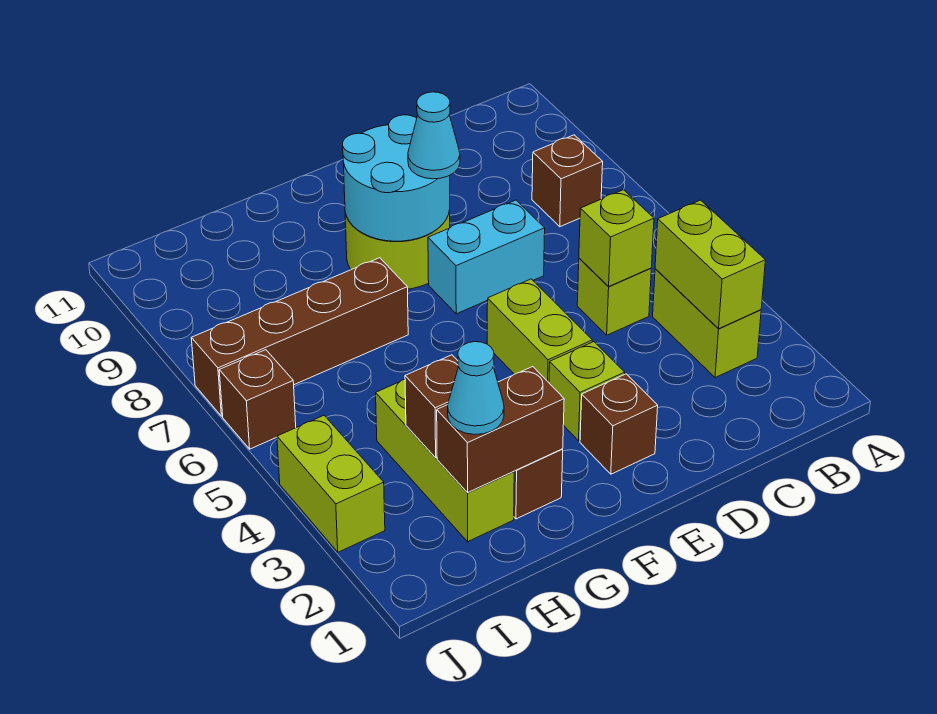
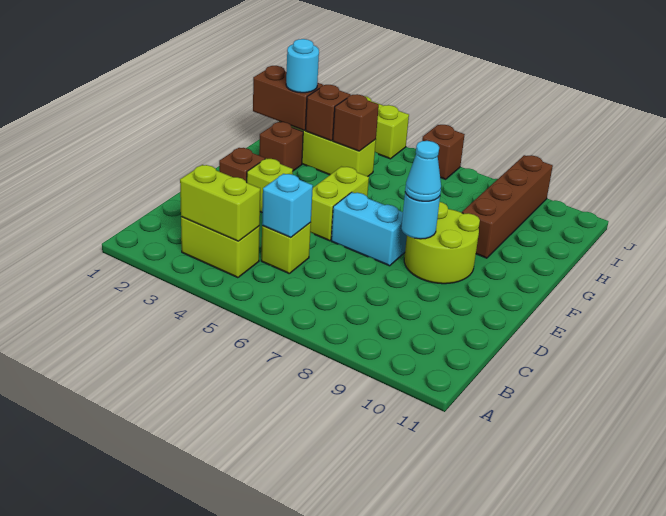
brown 1x1 brick [532,135,603,227] -> brown 1x1 brick moved to [333,94,379,151]
lime 1x1 brick [579,190,654,287] -> cyan 1x1 brick [262,174,313,238]
cyan 1x2 brick [428,200,545,314] -> cyan 1x2 brick turned to [331,192,407,266]
lime 1x2 brick [487,279,592,382] -> lime 1x2 brick turned to [310,167,369,241]
cyan 2x2 round brick [343,115,450,241] -> cyan 1x1 round brick [401,193,440,239]
brown 1x2 brick [437,367,564,492] -> brown 1x2 brick turned to [253,66,323,130]
brown 1x4 brick [191,258,408,416] -> brown 1x4 brick moved to [462,155,553,258]
cyan 1x1 cone [448,342,504,435] -> cyan 1x1 round brick [286,39,319,93]

